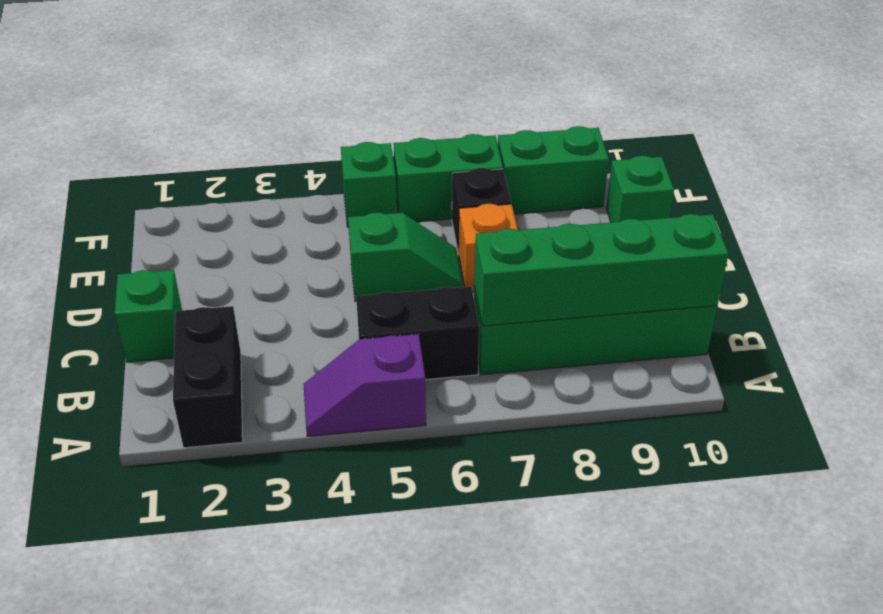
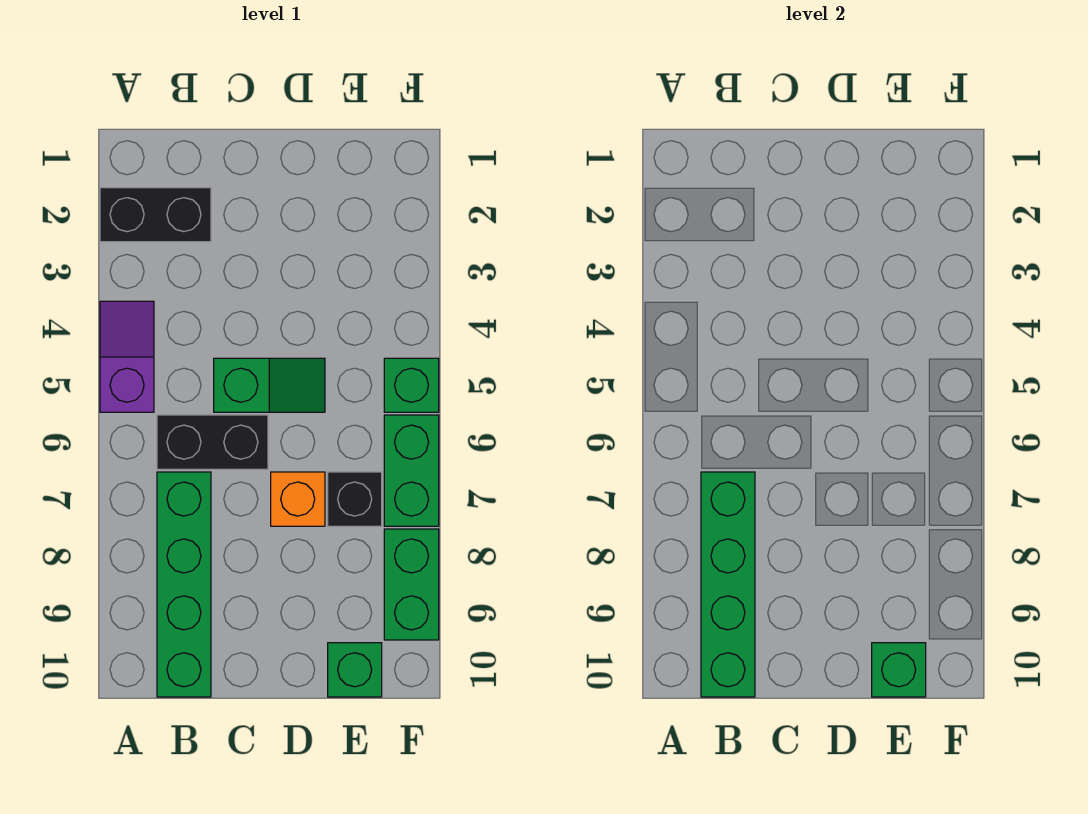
black 1x2 brick [356,286,479,380] -> black 1x2 brick turned to [157,415,268,469]
green 1x1 brick [115,270,182,362] -> green 1x1 brick moved to [872,643,926,697]
green 1x2 slope [348,213,463,302] -> green 1x2 slope turned to [214,358,325,412]

